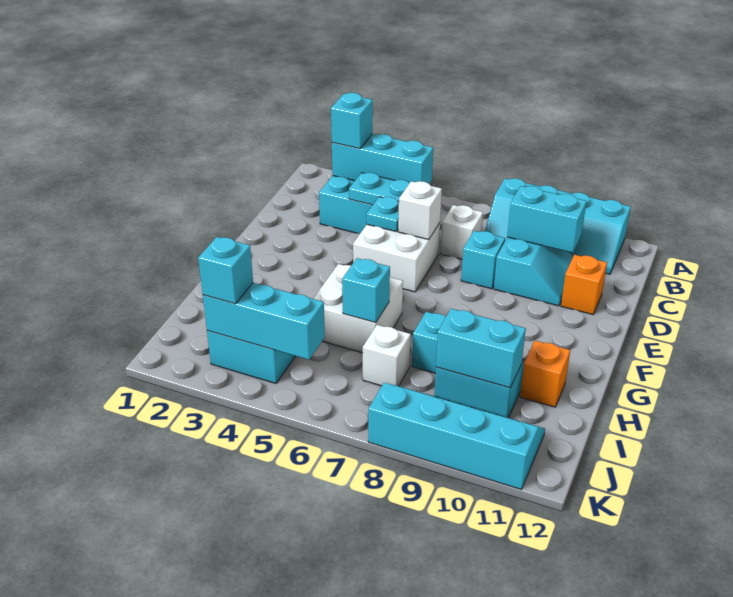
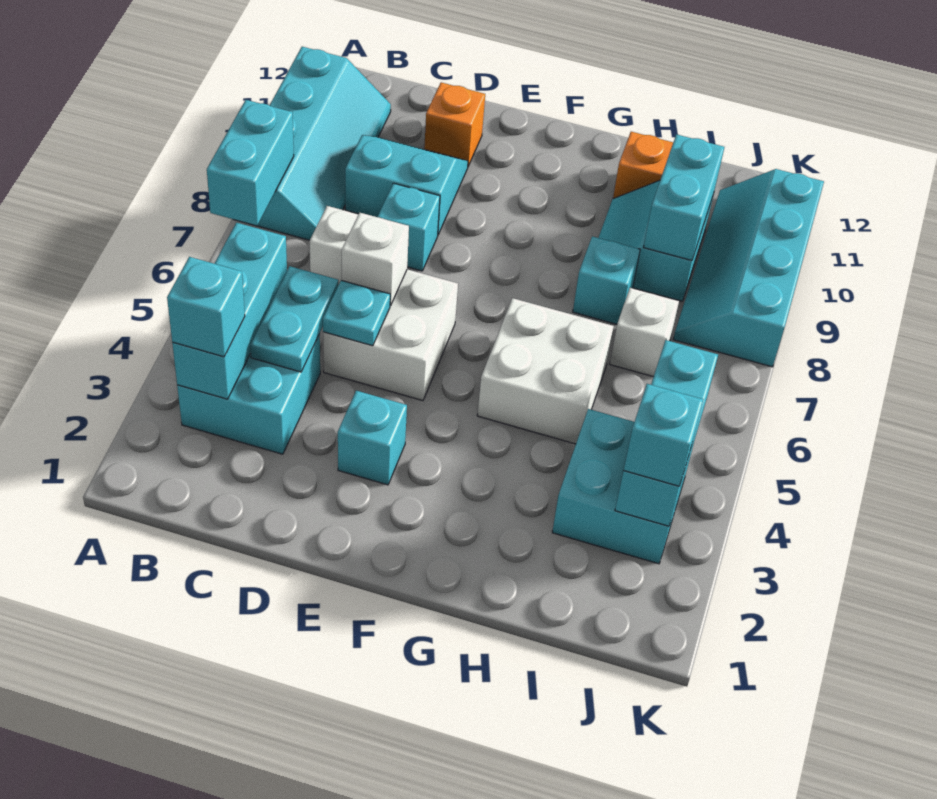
cyan 1x2 brick [507,186,586,253] -> cyan 1x2 brick moved to [207,100,294,226]
cyan 1x1 brick [342,258,390,323] -> cyan 1x1 brick moved to [338,391,407,485]

